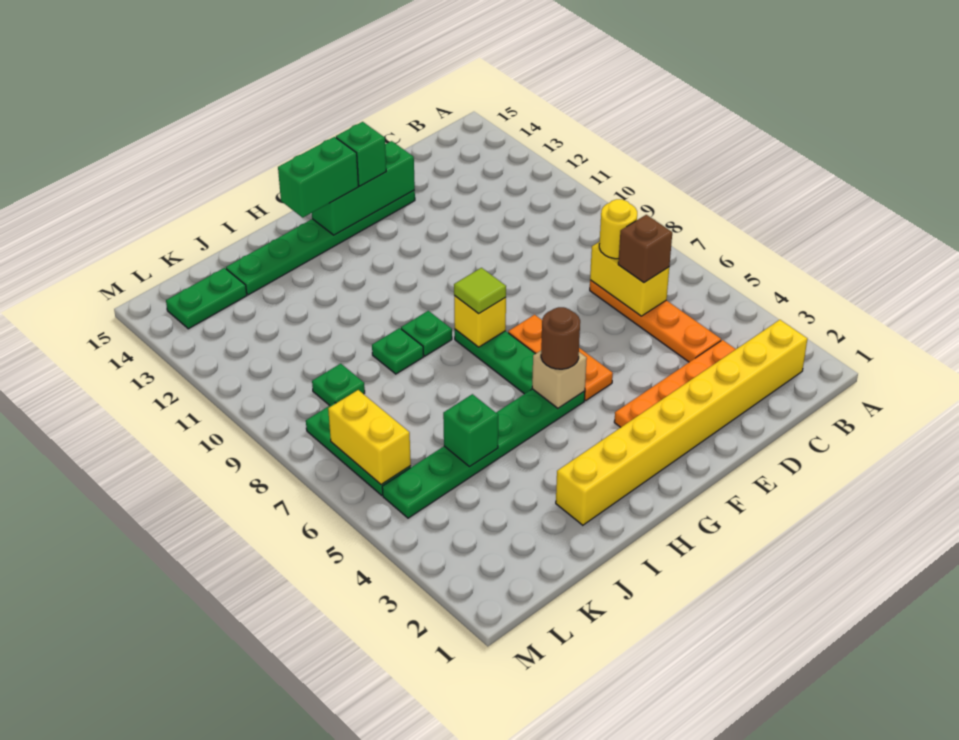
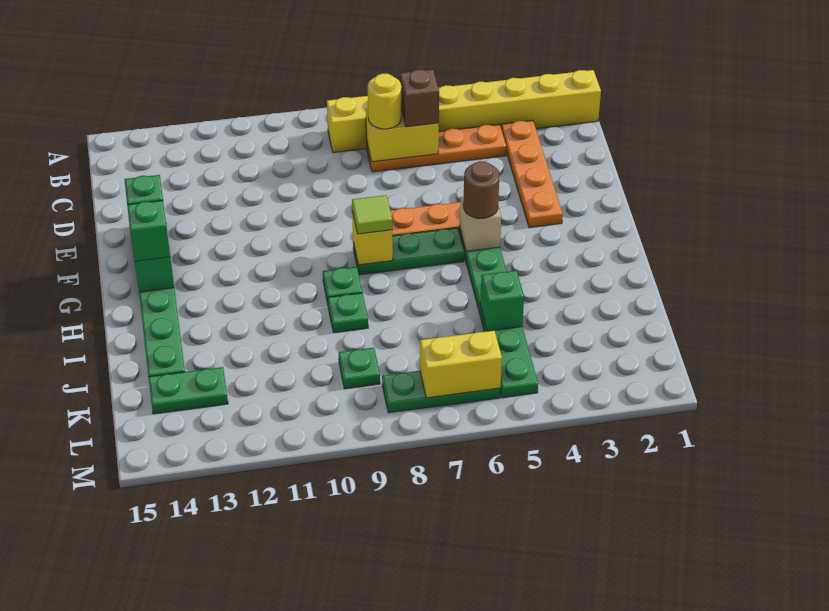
yellow 1x8 brick [556,320,807,525] -> yellow 1x8 brick turned to [327,70,601,152]
green 1x2 brick [278,137,358,217] -> green 1x1 brick [127,200,170,261]
green 1x2 plate [166,268,247,329] -> green 1x2 plate turned to [149,367,228,414]

